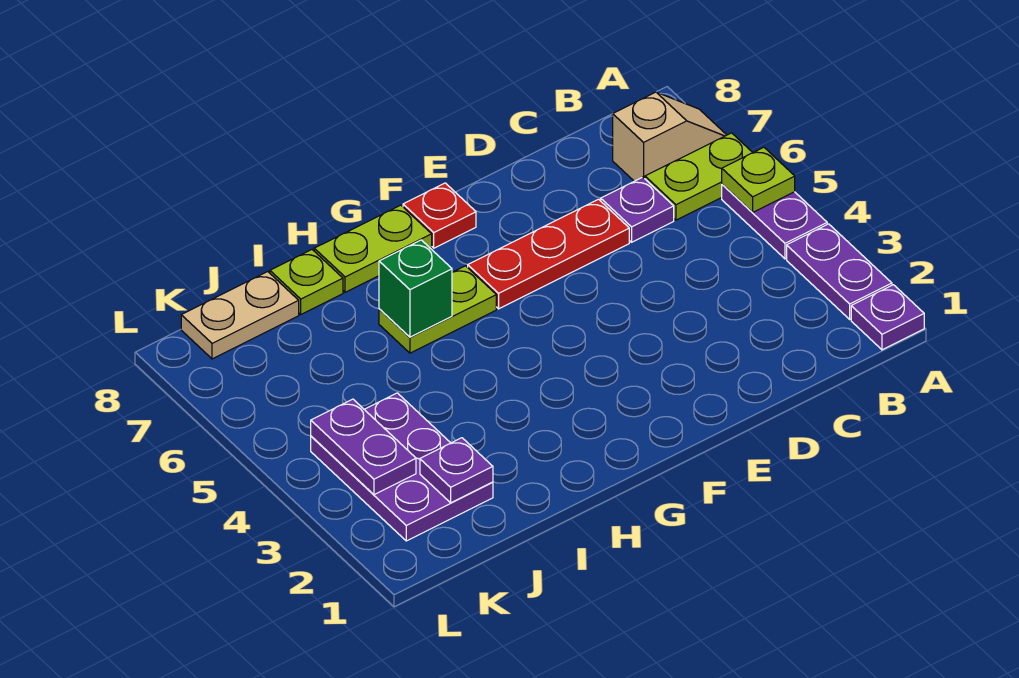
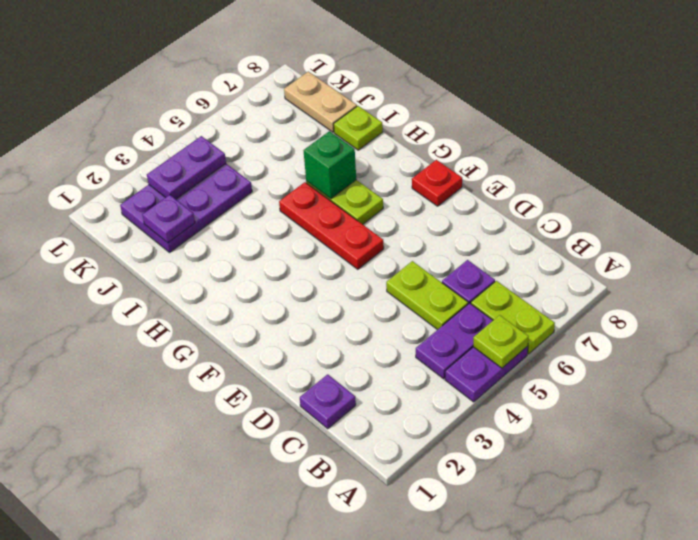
purple 1x1 plate [851,285,924,350] -> purple 1x1 plate moved to [300,374,356,429]
purple 1x2 plate [787,224,892,319] -> purple 1x2 plate moved to [416,303,493,379]
tan 1x2 slope [613,92,726,181] -> none
red 1x3 plate [468,199,629,309] -> red 1x3 plate moved to [279,182,384,269]
lime 1x2 plate [314,205,432,292] -> lime 1x2 plate moved to [386,261,468,330]

